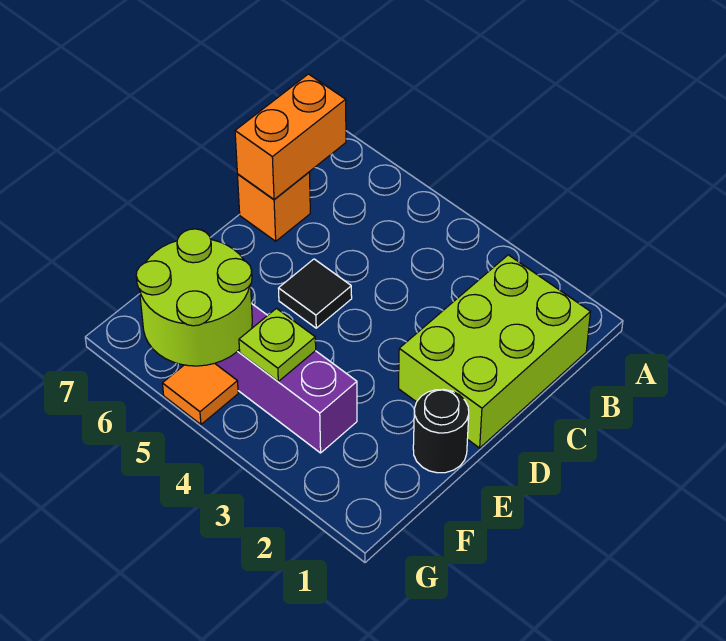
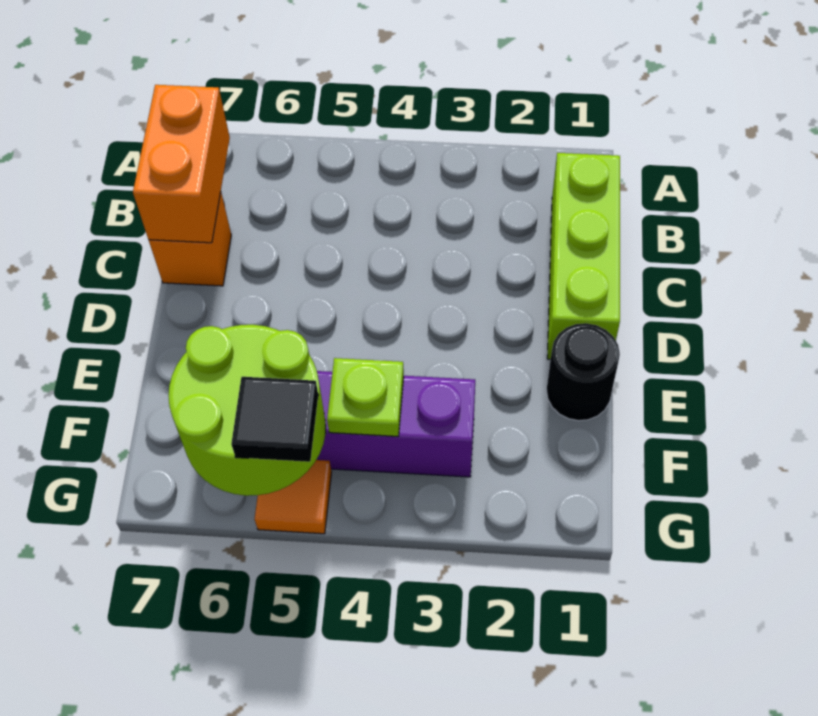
lime 2x3 brick [399,255,590,448] -> lime 1x3 brick [547,153,620,359]
black 1x1 tile [278,259,352,328] -> black 1x1 tile moved to [231,377,318,462]

